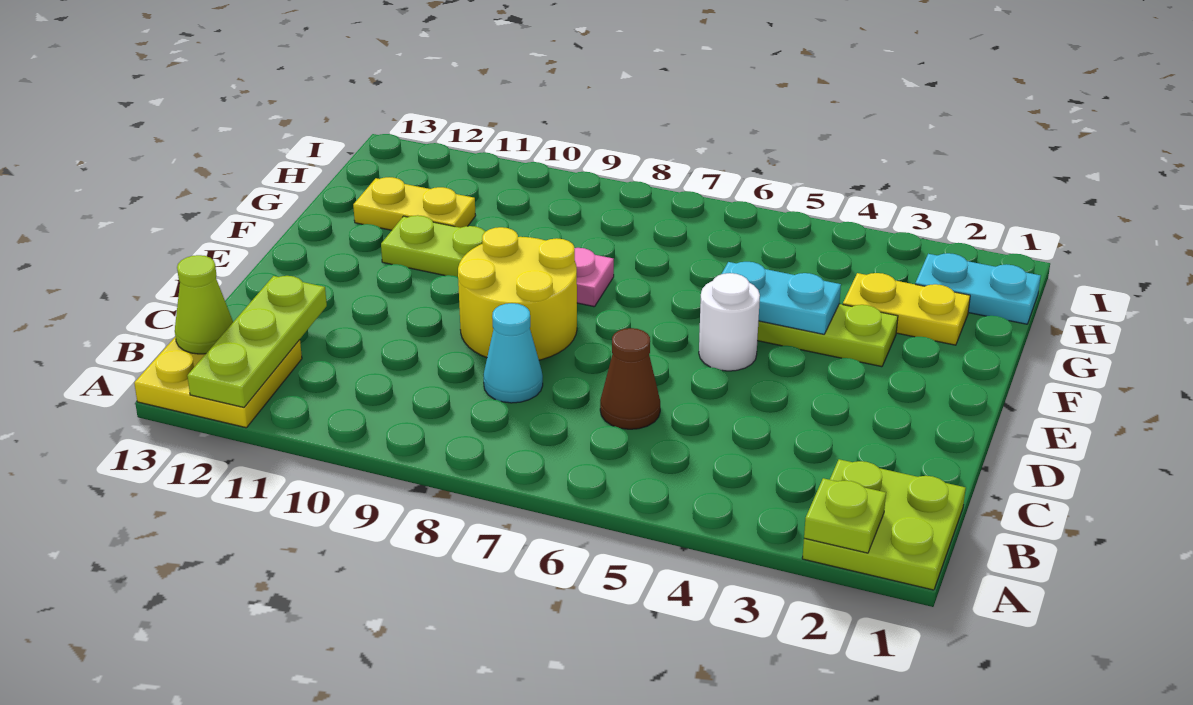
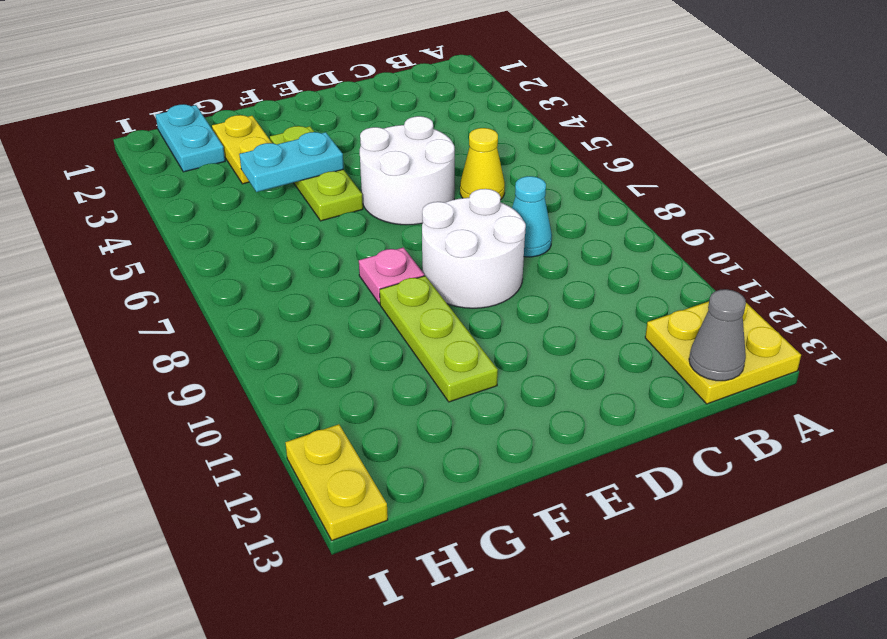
lime 2x2 plate [802,459,966,590] -> none
lime 1x1 plate [804,478,886,553] -> none
lime 1x3 plate [187,276,327,407] -> none
lime 1x1 cone [175,255,233,354] -> grey 1x1 cone [689,289,746,381]
brown 1x1 cone [600,328,660,429] -> yellow 1x1 cone [460,128,505,200]
yellow 2x2 round brick [458,227,577,360] -> white 2x2 round brick [422,189,526,308]
white 1x1 round brick [699,273,760,371] -> white 2x2 round brick [360,116,455,225]
cyan 1x2 plate [722,262,841,334] -> cyan 1x2 plate turned to [239,132,344,192]
yellow 1x2 plate [353,177,476,230] -> yellow 1x2 plate moved to [285,424,388,540]

